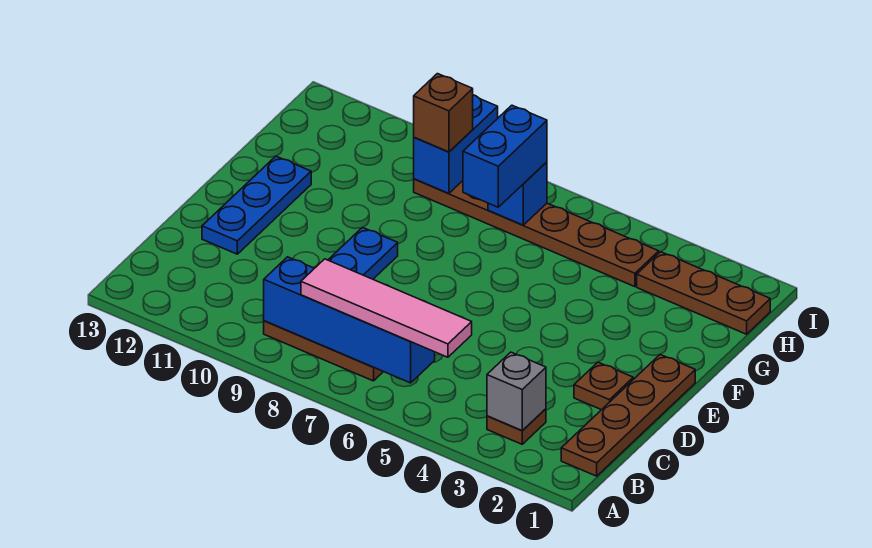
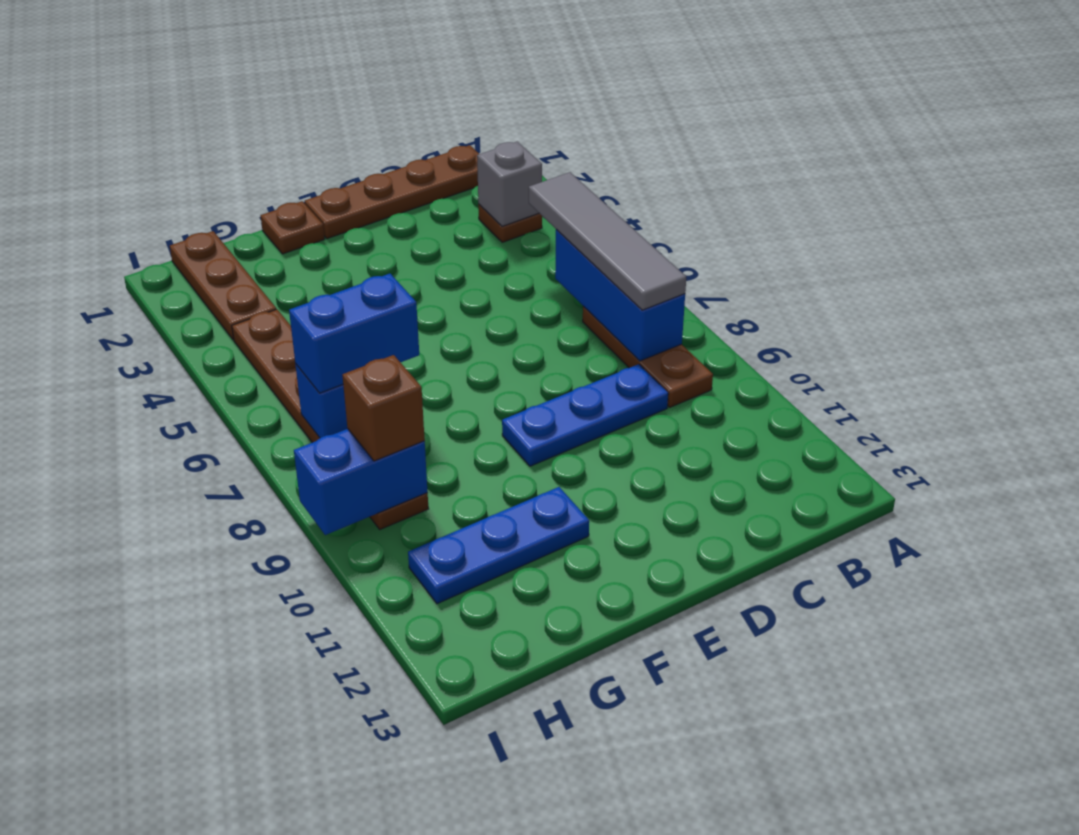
pink 1x4 tile [301,259,472,357] -> grey 1x4 tile [529,172,686,310]
blue 1x4 brick [264,257,435,383] -> blue 1x3 brick [555,229,685,361]
brown 1x1 plate [574,362,633,410] -> brown 1x1 plate moved to [261,201,324,254]
blue 1x3 plate [202,156,311,254] -> blue 1x3 plate moved to [408,487,589,604]

